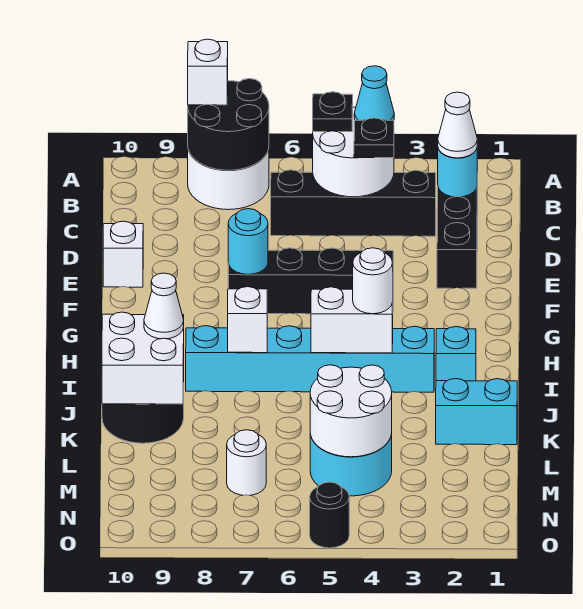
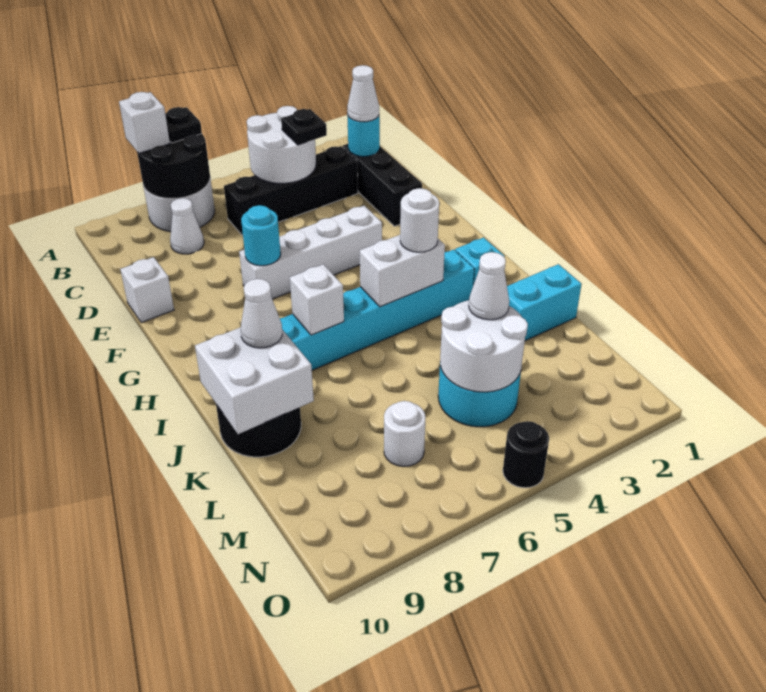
cyan 1x1 cone [354,66,394,120] -> none
black 1x1 plate [313,92,353,132] -> black 1x1 plate moved to [165,107,202,143]
none -> white 1x1 cone [170,198,204,254]
black 1x4 brick [228,248,393,314] -> white 1x4 brick [239,206,382,299]
none -> white 1x1 cone [469,252,509,320]

